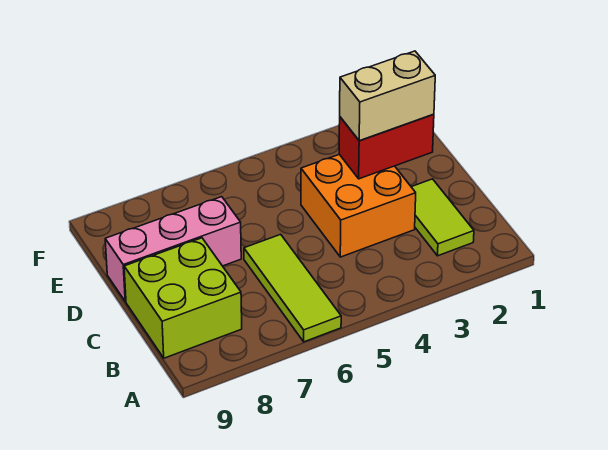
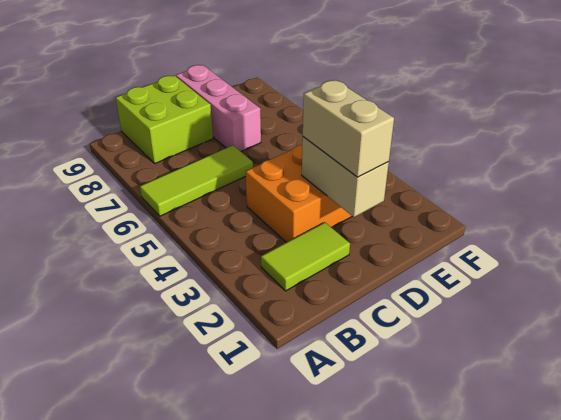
red 1x2 brick [339,114,434,179] -> tan 1x2 brick [302,137,389,217]

